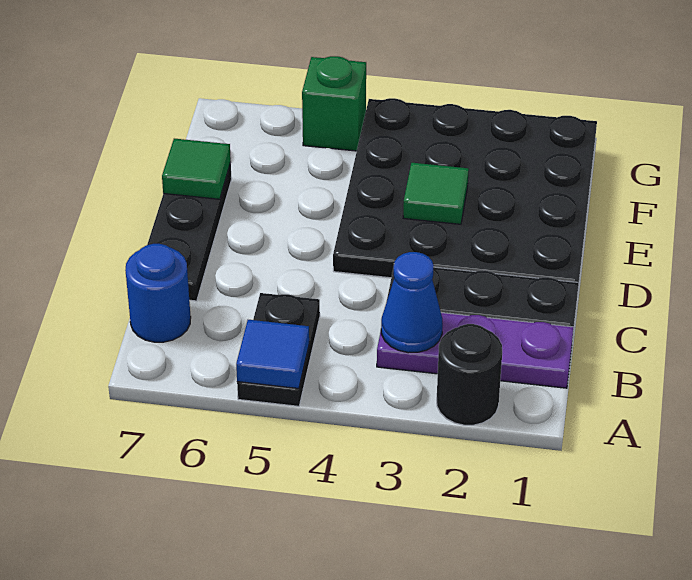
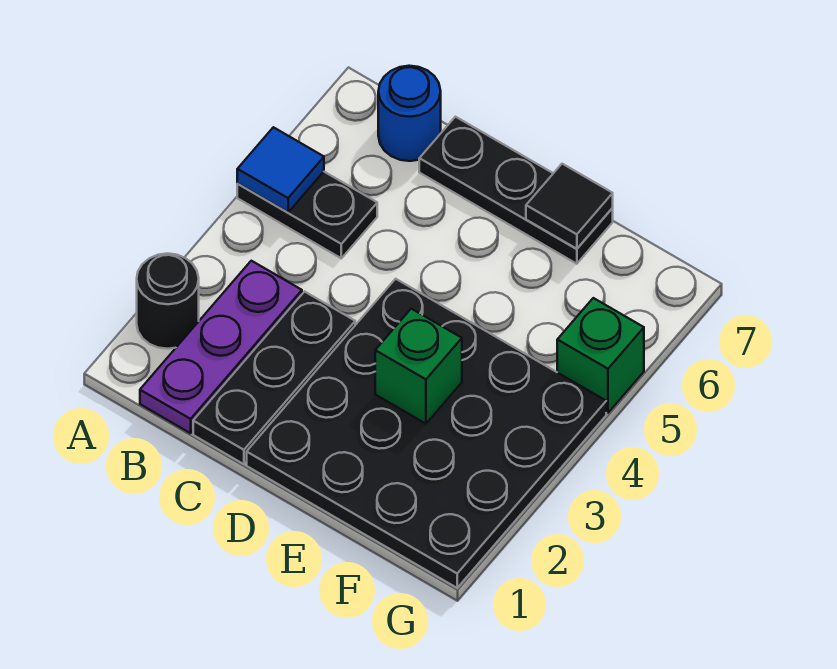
blue 1x1 cone [381,252,443,353] -> none
green 1x1 tile [403,163,469,224] -> green 1x1 brick [375,309,462,424]
green 1x1 tile [162,139,231,199] -> black 1x1 tile [526,164,613,249]

